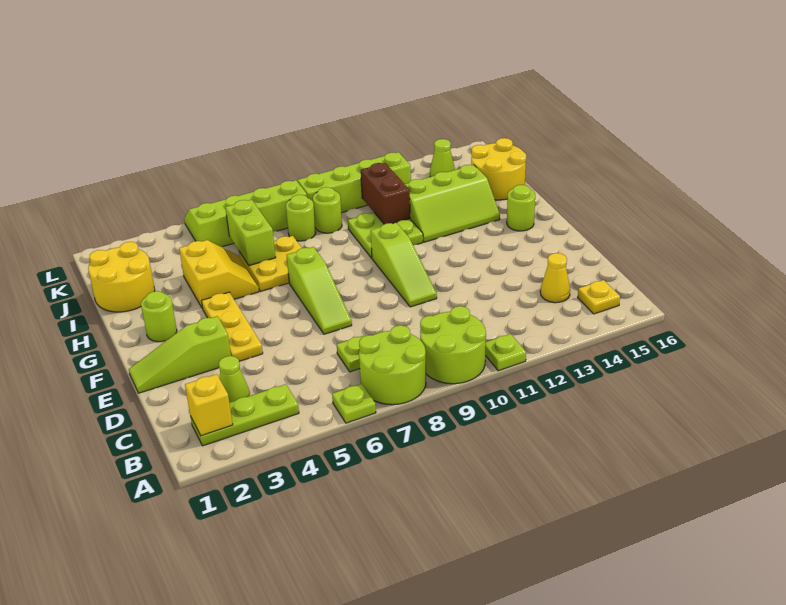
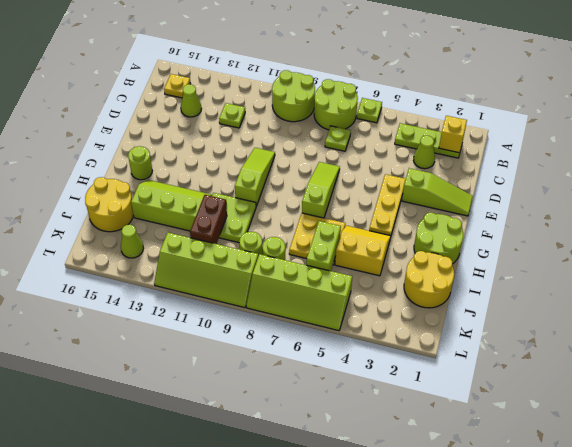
lime 1x1 plate [485,334,526,371] -> lime 1x1 plate moved to [219,103,245,128]
yellow 1x1 cone [540,253,570,303] -> lime 1x1 cone [181,84,202,117]
lime 1x1 round brick [141,291,177,342] -> lime 2x2 round brick [414,213,463,264]
yellow 2x2 slope [179,240,259,309] -> yellow 2x2 slope turned to [335,226,391,276]

